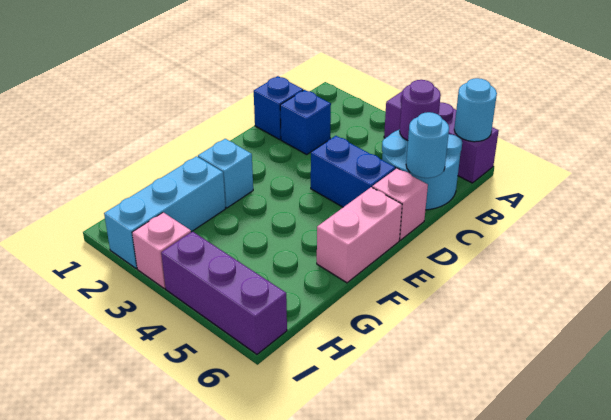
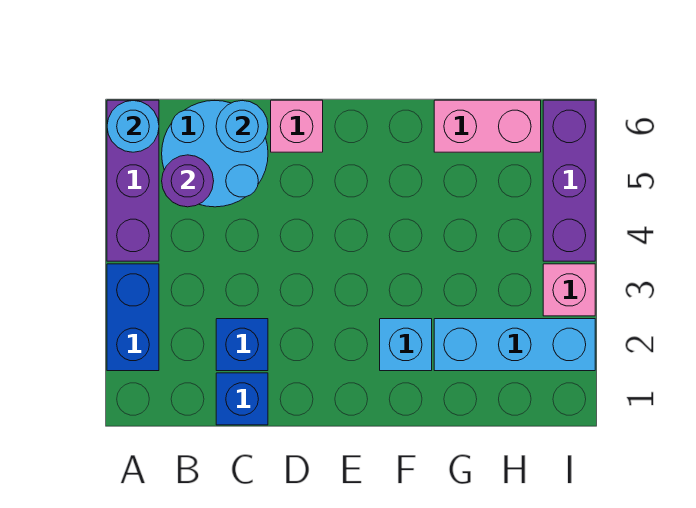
blue 1x2 brick [311,136,395,207] -> blue 1x2 brick moved to [107,264,159,371]
pink 1x2 brick [317,187,402,283] -> pink 1x2 brick moved to [434,100,541,152]

